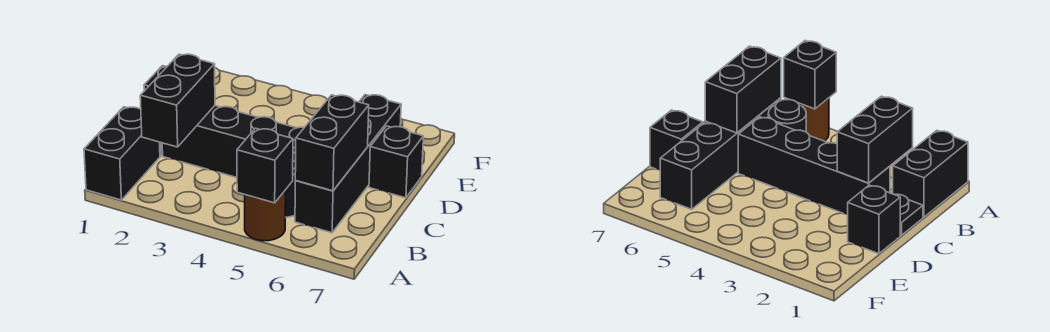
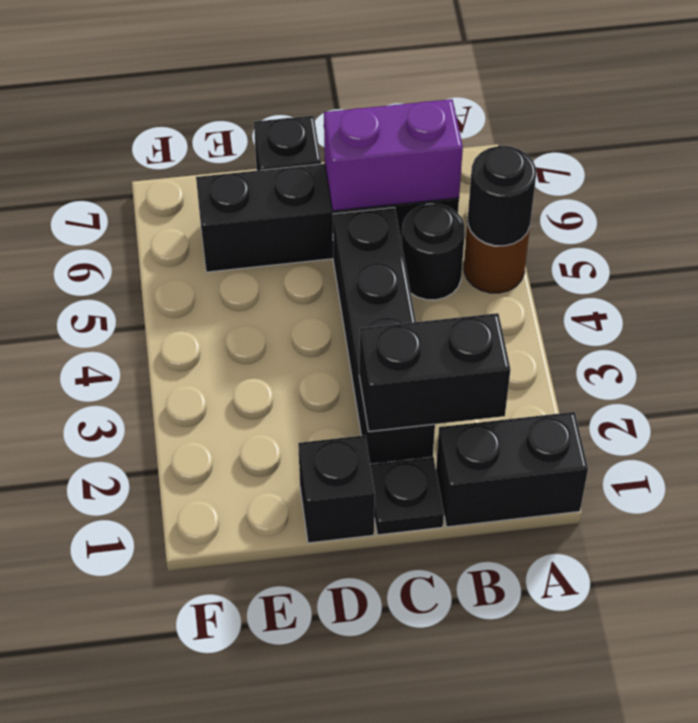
black 1x1 brick [237,128,293,203] -> black 1x1 round brick [468,146,536,246]
black 1x2 brick [295,95,369,191] -> purple 1x2 brick [324,99,463,211]

